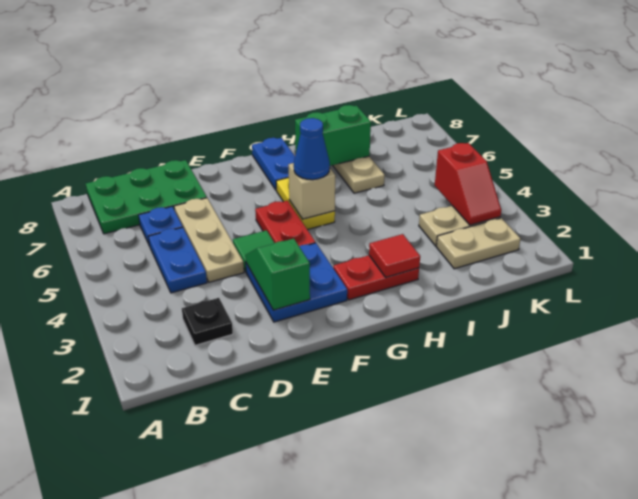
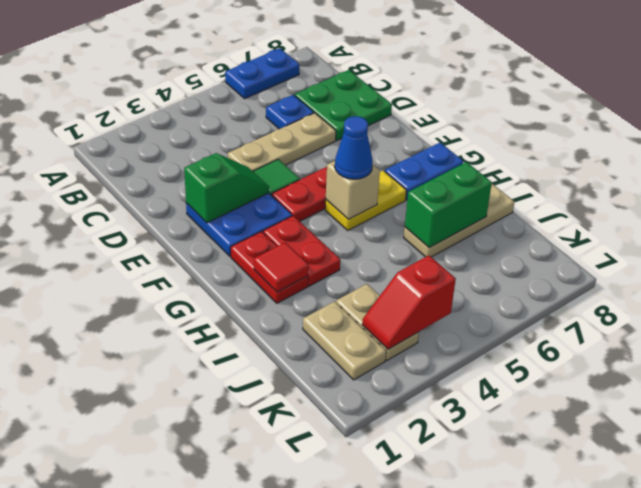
green 2x3 plate [86,160,207,234] -> green 2x2 plate [295,70,392,140]
black 1x1 plate [182,298,233,345] -> none
blue 1x2 plate [148,227,207,293] -> blue 1x2 plate moved to [225,48,299,99]
none -> red 1x2 plate [263,216,340,286]
green 1x2 brick [295,105,371,166] -> green 1x2 brick turned to [405,162,492,248]

